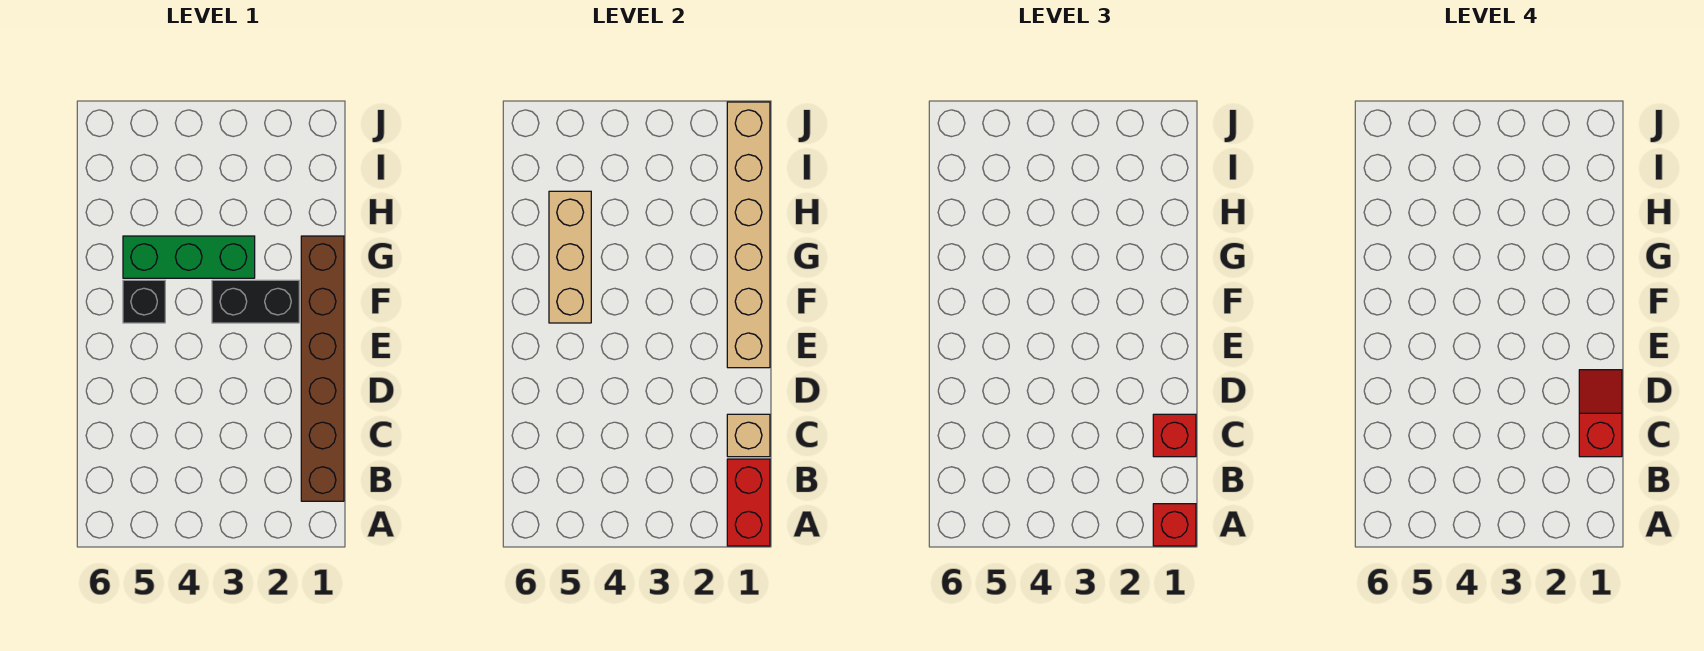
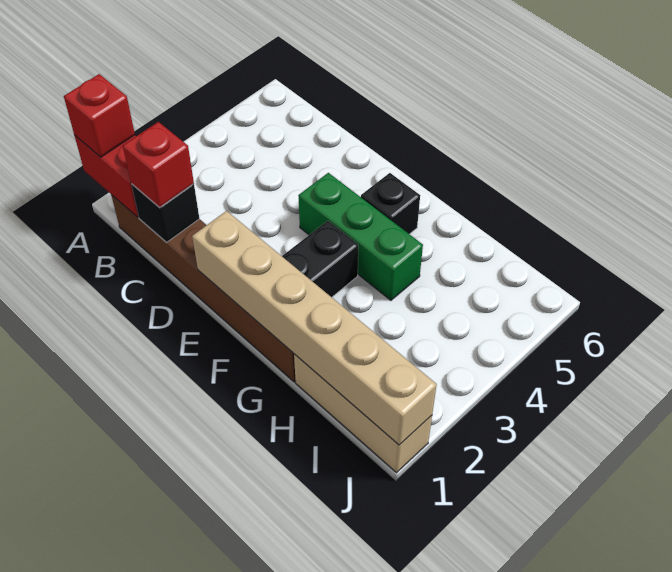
tan 1x1 brick [727,414,770,457] -> black 1x1 brick [131,184,199,243]
red 1x2 slope [1579,370,1622,457] -> none
tan 1x3 brick [549,191,591,323] -> tan 1x3 brick moved to [294,354,432,473]
green 1x3 brick [123,236,255,278] -> green 1x3 brick turned to [298,173,423,300]

